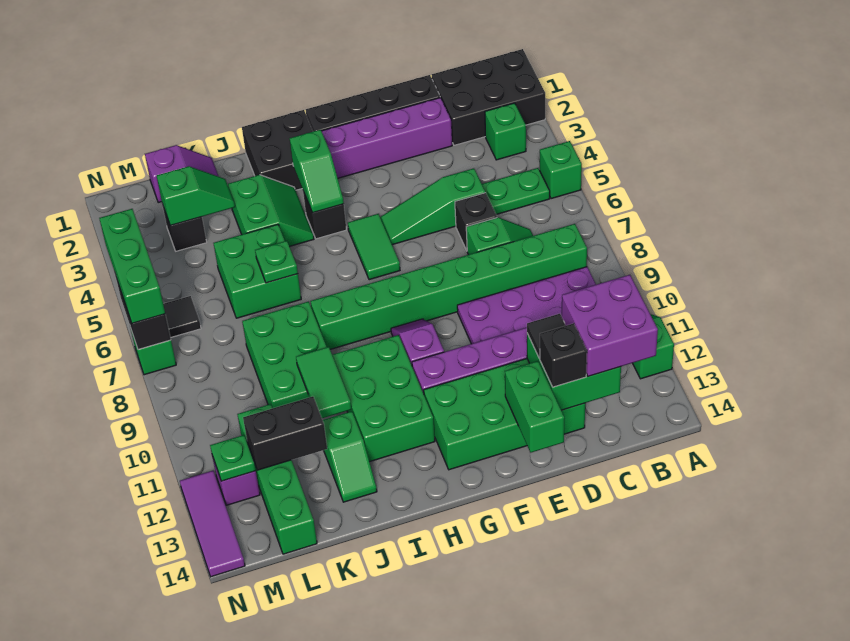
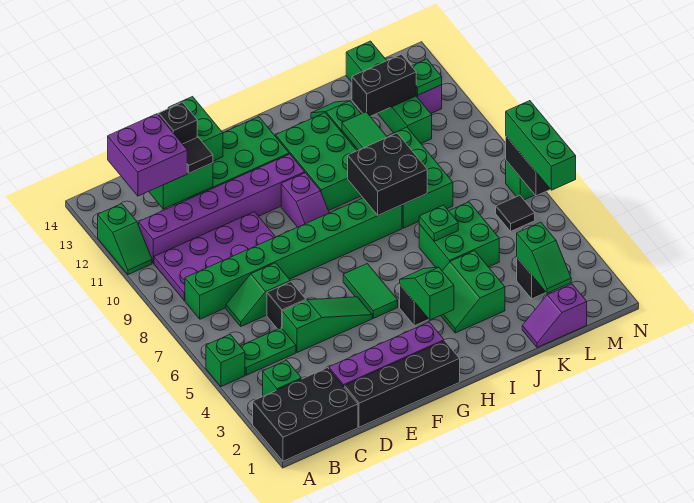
black 2x2 brick [242,110,313,190] -> black 2x2 brick moved to [348,133,427,215]
green 1x2 slope [157,166,235,226] -> green 1x2 slope turned to [517,222,571,293]
purple 1x3 tile [180,471,245,577] -> none

